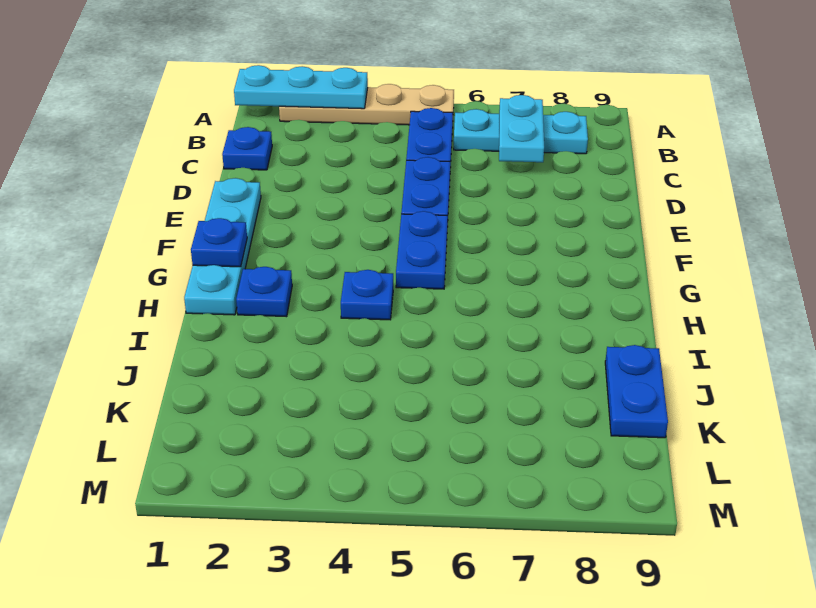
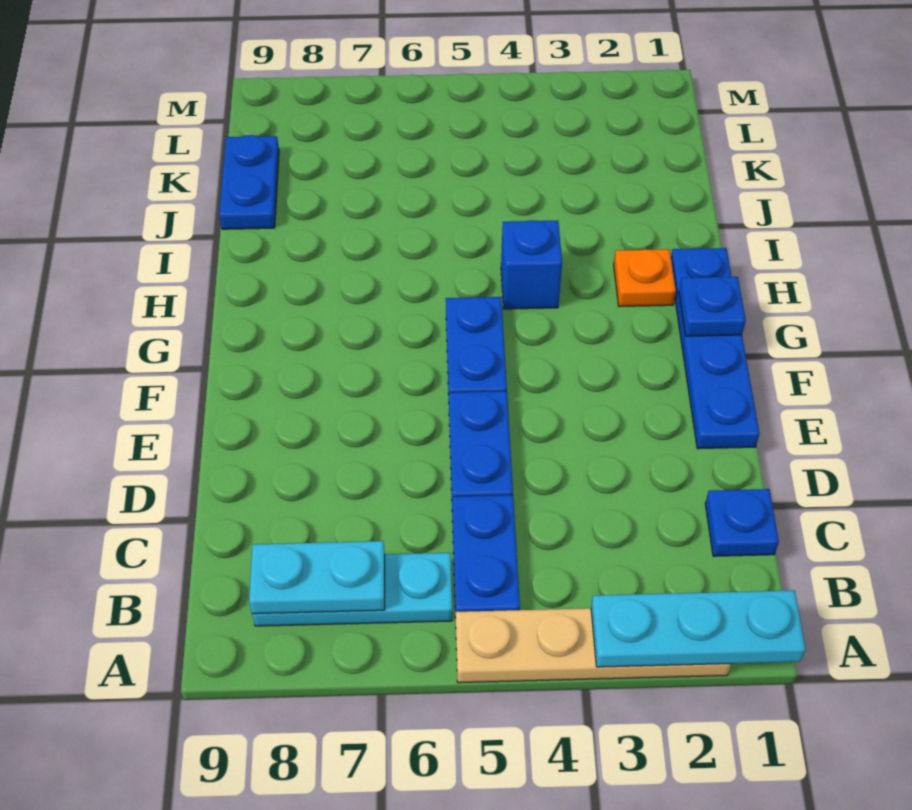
cyan 1x2 plate [499,95,544,162] -> cyan 1x2 plate turned to [249,541,385,614]
cyan 1x4 plate [184,178,261,315] -> blue 1x4 plate [671,248,760,449]
blue 1x1 plate [236,267,292,317] -> orange 1x1 plate [614,249,676,306]
blue 1x1 plate [341,270,393,320] -> blue 1x1 brick [501,220,562,309]

